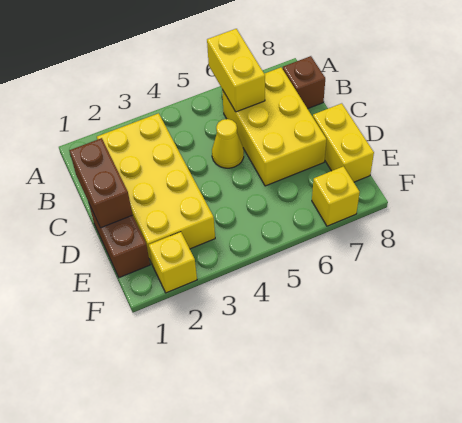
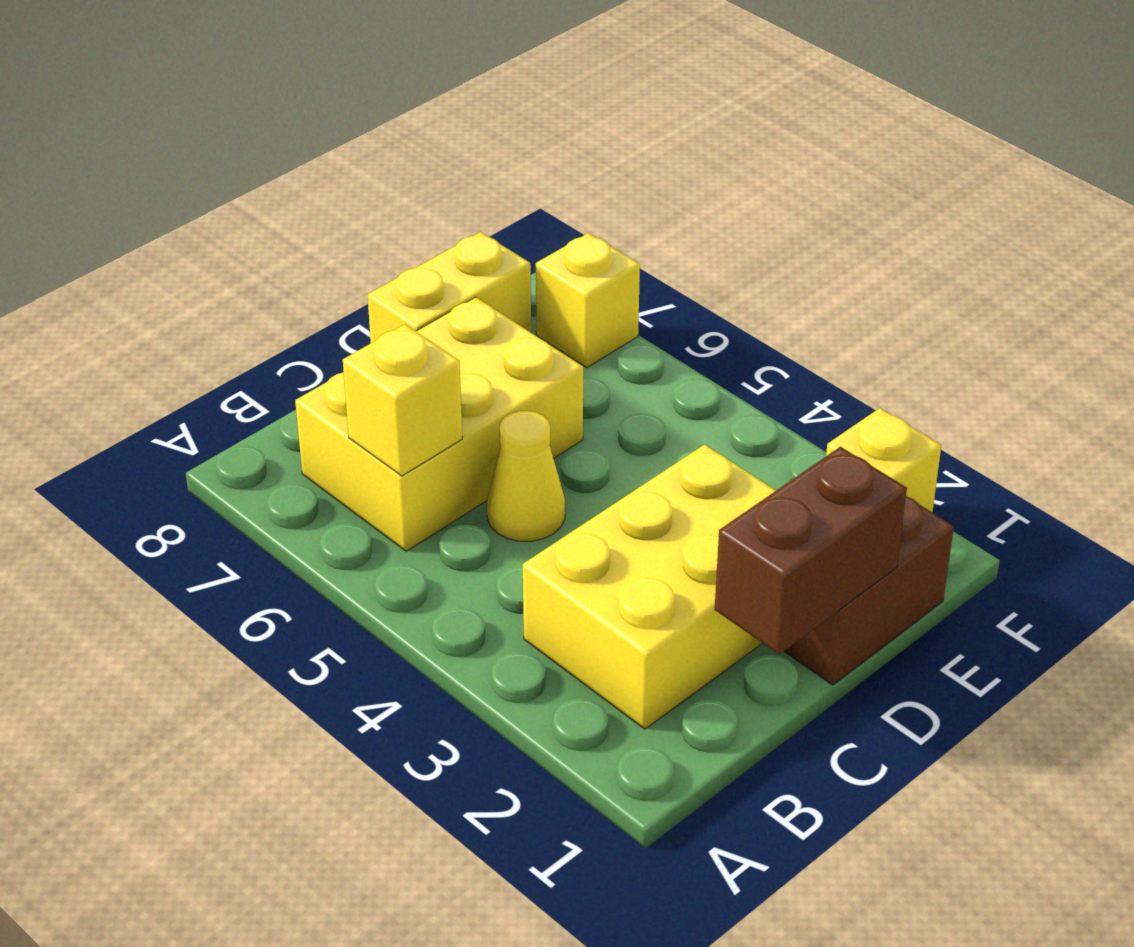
yellow 1x2 brick [207,29,265,112] -> yellow 1x1 brick [343,324,462,476]
yellow 2x4 brick [97,113,215,263] -> yellow 2x3 brick [523,444,776,729]
brown 1x1 brick [283,56,325,109] -> none

